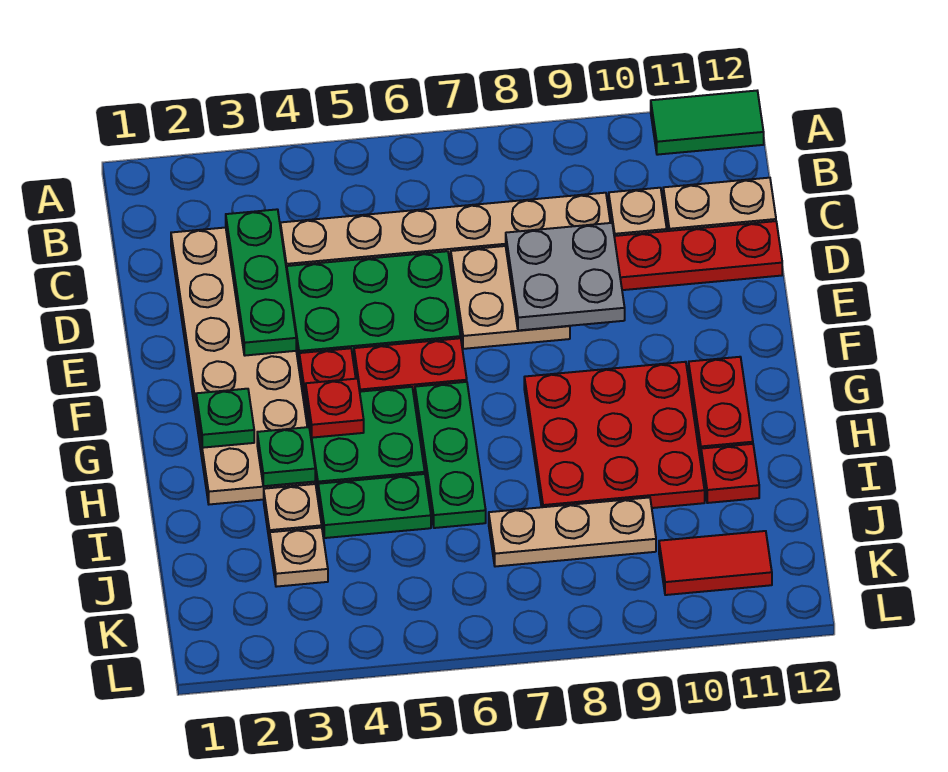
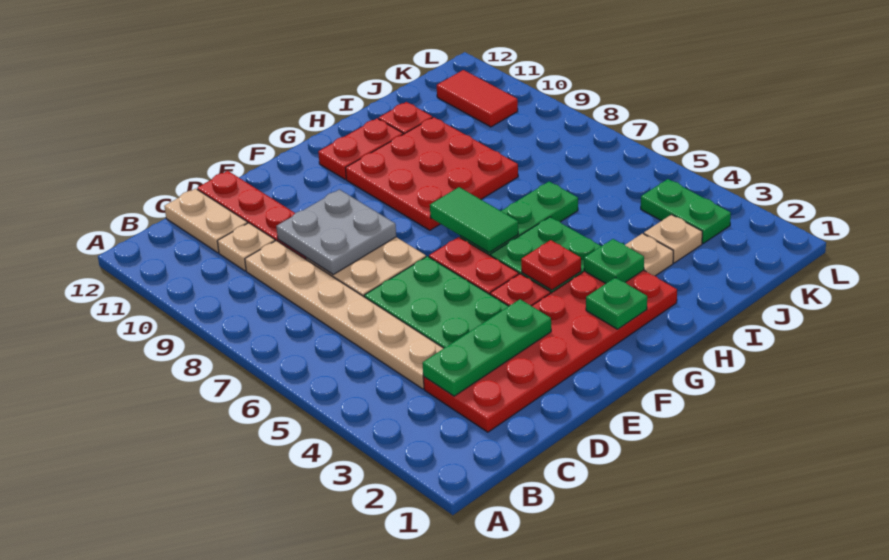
green 1x2 tile [651,91,764,155] -> green 1x2 tile moved to [430,187,518,253]
tan 2x6 plate [171,228,315,504] -> red 2x6 plate [423,270,677,432]
green 1x2 plate [318,474,431,538] -> green 1x2 plate moved to [641,179,731,243]
tan 1x3 plate [489,497,656,567] -> none

